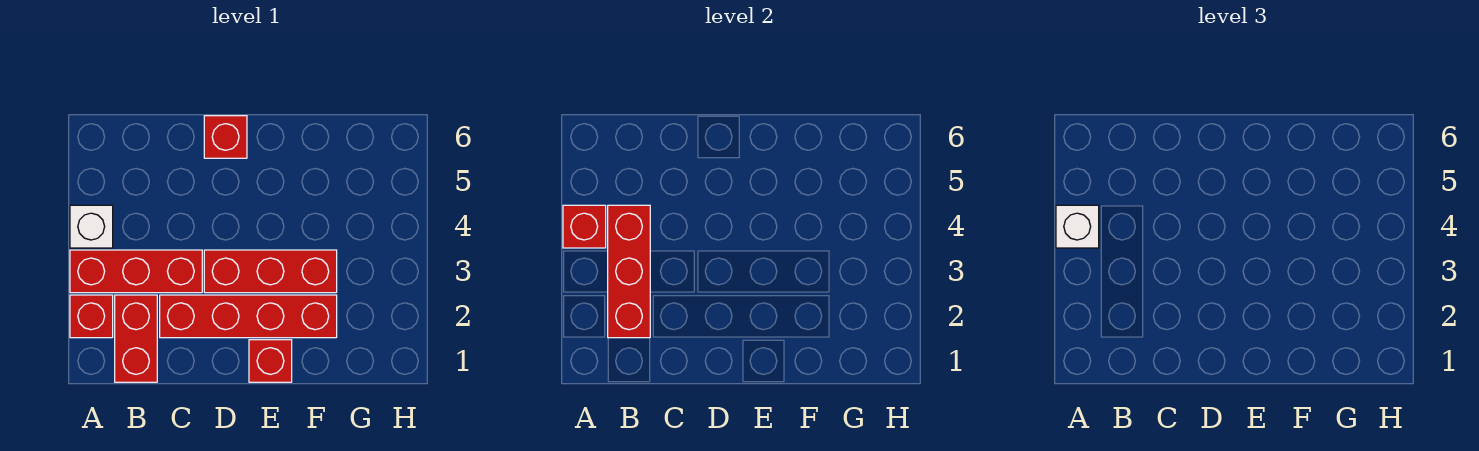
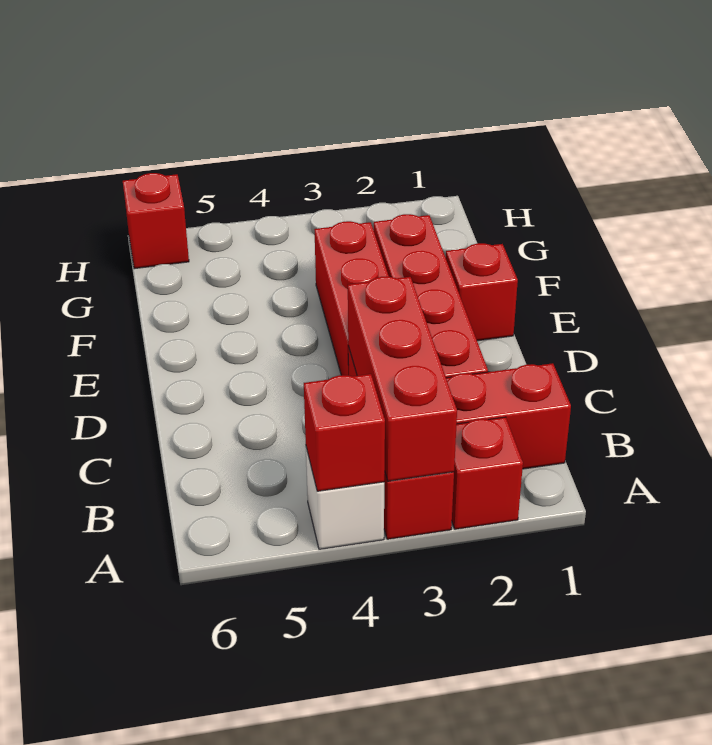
white 1x1 brick [1056,205,1099,248] -> none
red 1x3 brick [608,205,650,338] -> red 1x3 brick turned to [348,277,457,481]
red 1x1 brick [204,116,247,158] -> red 1x1 brick moved to [123,173,189,269]

